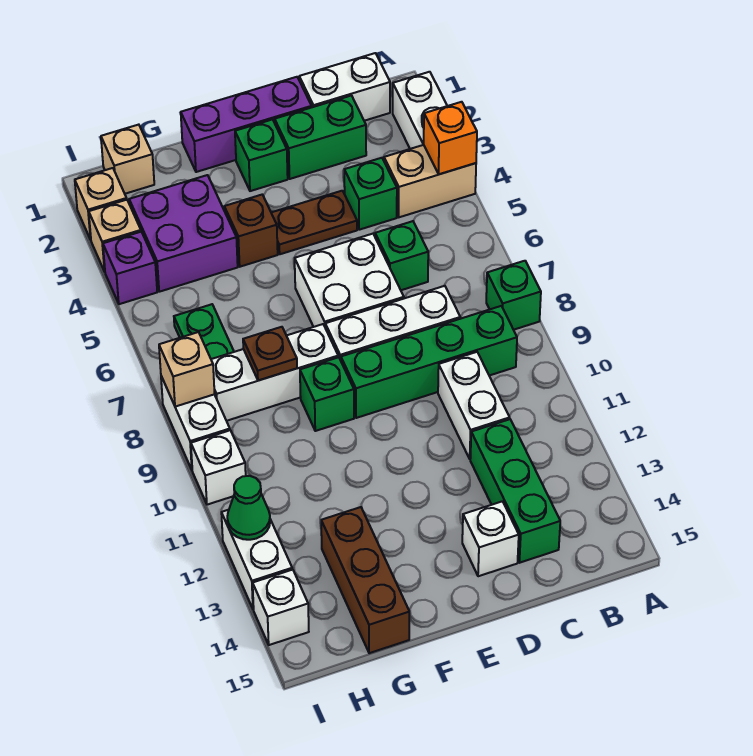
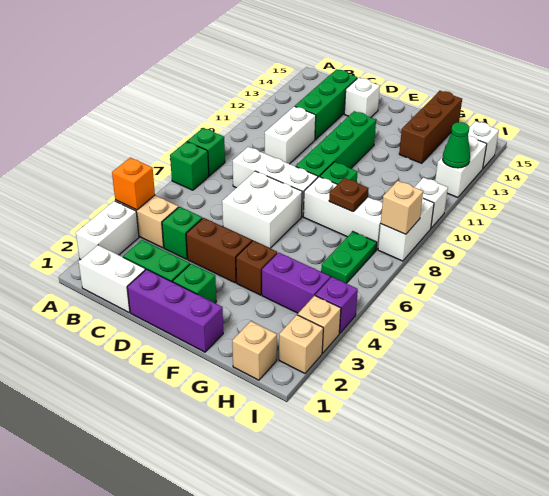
green 1x4 brick [341,306,517,418] -> green 1x4 brick turned to [296,111,376,177]
green 1x1 brick [375,221,428,290] -> green 1x1 brick moved to [170,142,209,190]
brown 1x2 plate [271,191,357,254] -> brown 1x2 brick [186,218,252,283]
purple 2x2 brick [129,175,238,292] -> purple 1x2 brick [262,253,330,313]

